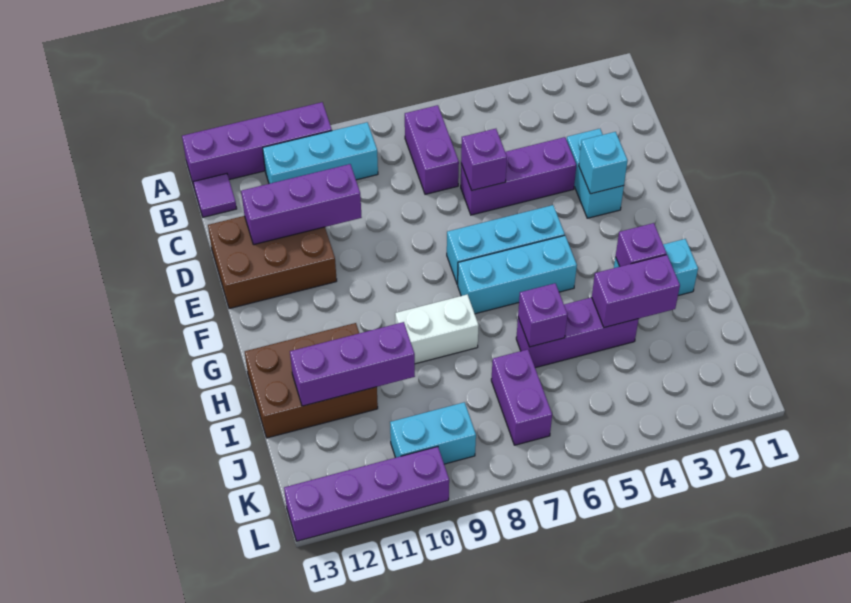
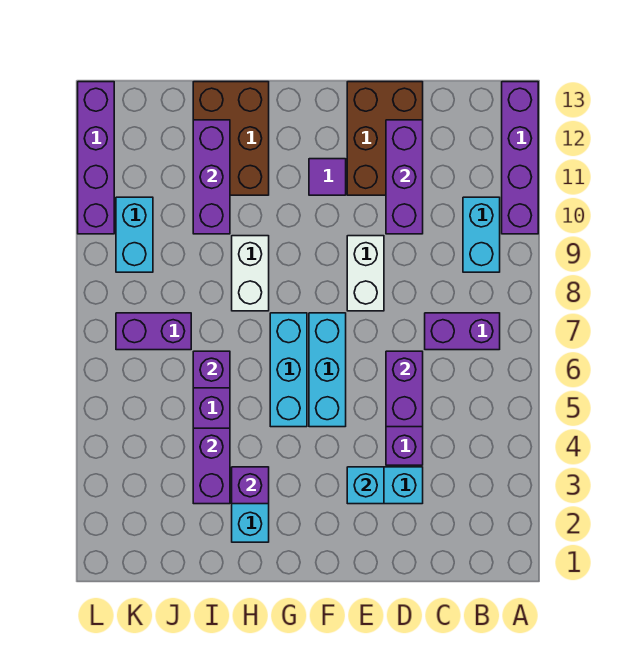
cyan 1x3 brick [263,122,378,184] -> cyan 1x2 brick [463,197,500,272]
purple 1x1 tile [193,174,237,217] -> purple 1x1 tile moved to [309,159,346,195]
purple 1x1 brick [461,129,507,190] -> purple 1x2 brick [386,351,423,427]
none -> white 1x2 brick [347,236,384,311]

